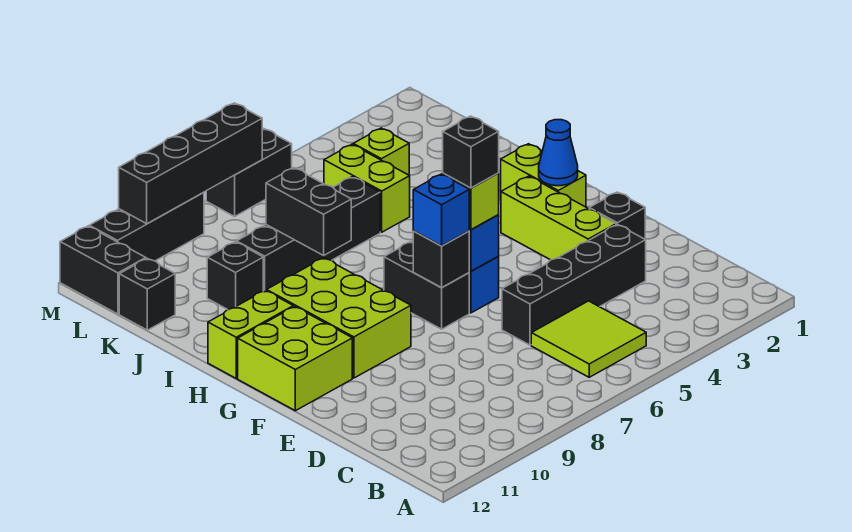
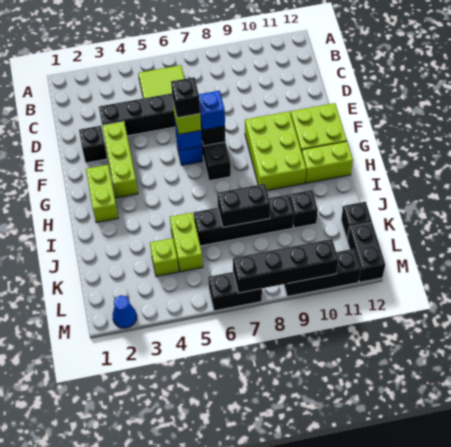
blue 1x1 cone [539,120,578,186] -> blue 1x1 cone moved to [113,295,137,328]
black 1x2 brick [266,168,351,255] -> black 1x2 brick turned to [217,184,270,227]

